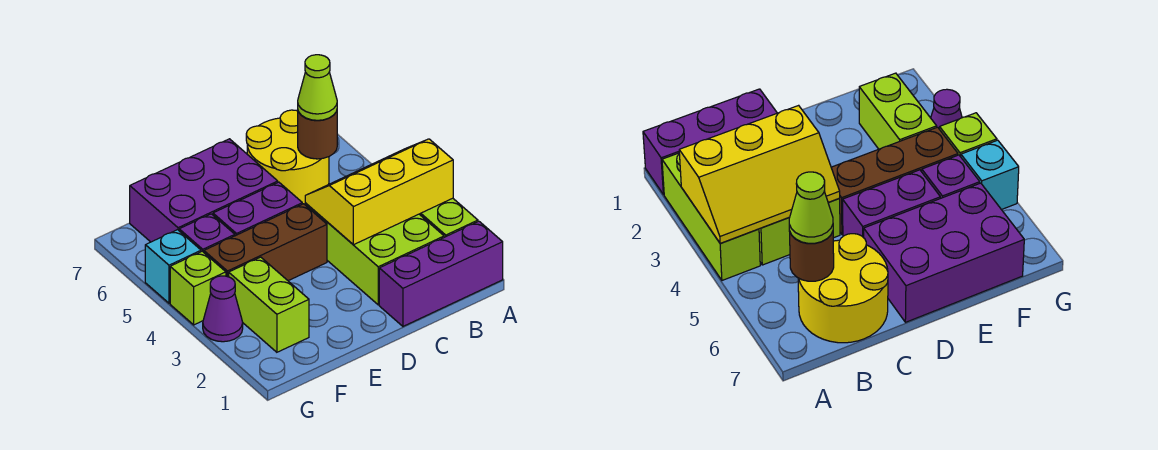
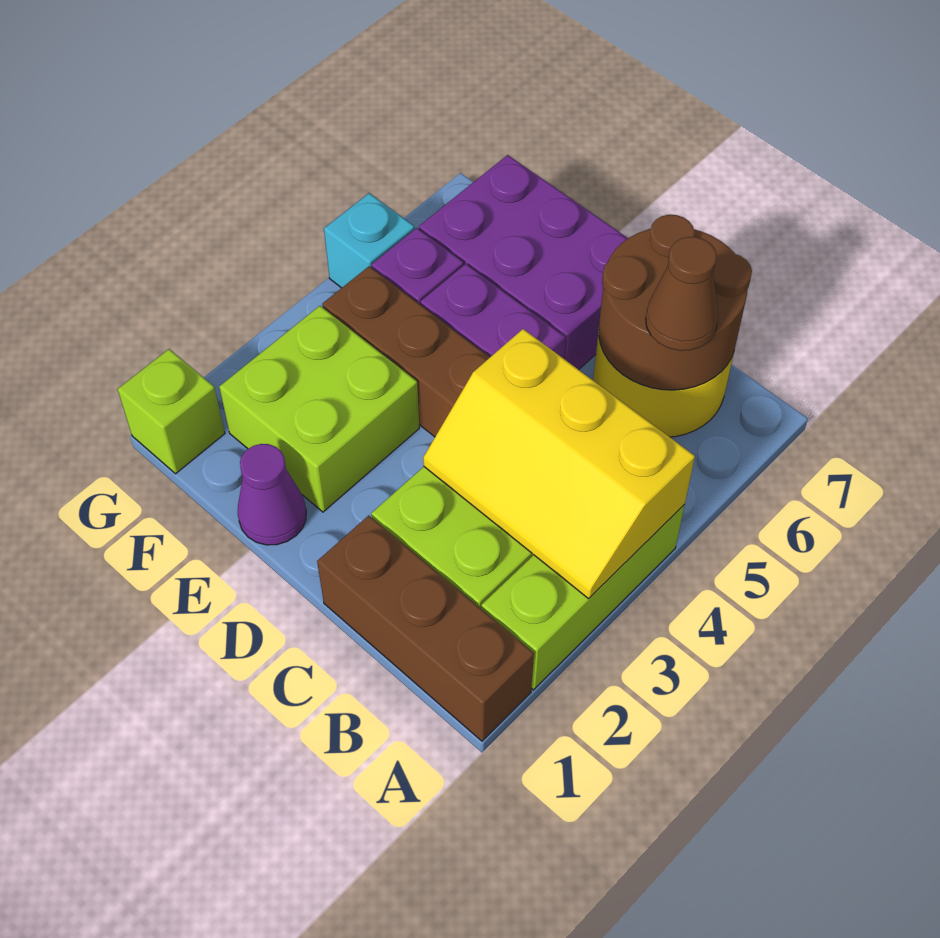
purple 1x3 brick [379,221,503,326] -> brown 1x3 brick [317,515,534,741]
yellow 2x3 slope [305,139,453,245] -> yellow 2x3 slope turned to [423,329,695,599]
brown 1x1 round brick [298,111,337,159] -> brown 2x2 round brick [599,215,752,390]
lime 1x1 cone [298,55,337,120] -> brown 1x1 cone [646,237,719,351]
lime 1x2 brick [229,257,309,352] -> lime 2x2 brick [219,306,419,512]
purple 1x1 cone [203,276,243,342] -> purple 1x1 cone moved to [238,444,306,545]
lime 1x1 brick [170,251,226,325] -> lime 1x1 brick moved to [118,349,225,474]

